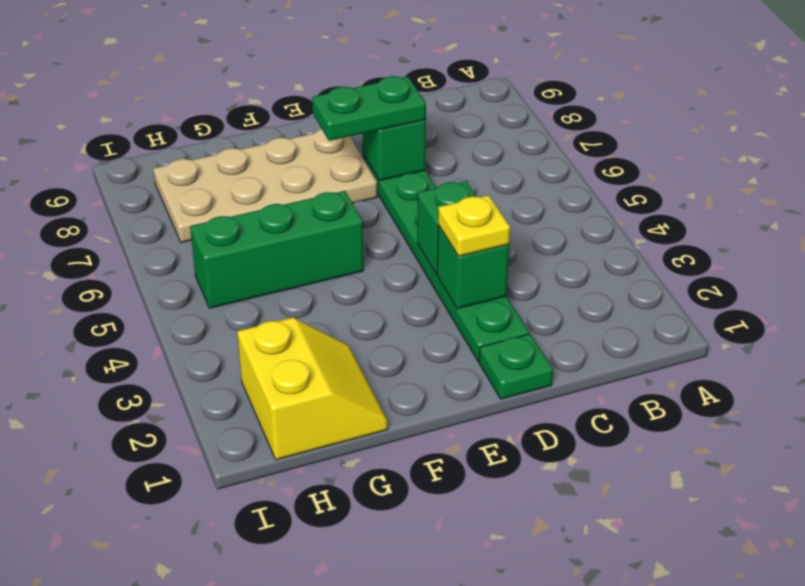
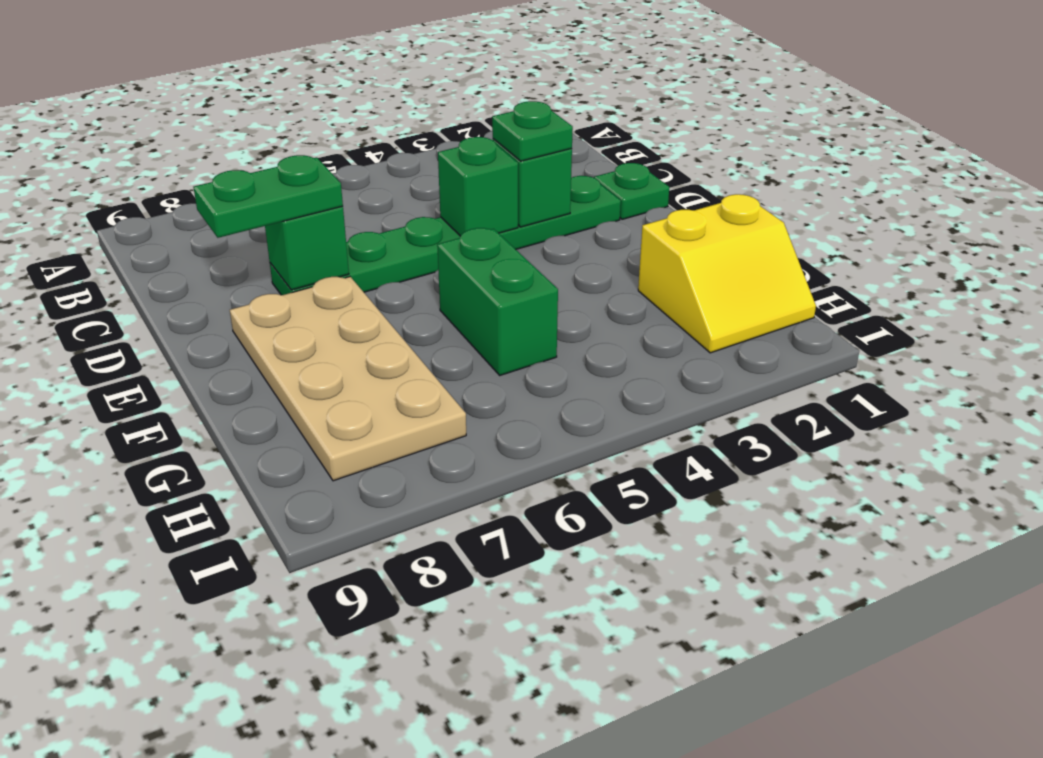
yellow 1x1 plate [438,195,510,256] -> green 1x1 plate [492,101,573,161]
green 1x2 plate [312,76,426,141] -> green 1x2 plate turned to [193,155,343,238]
green 1x3 brick [190,191,363,308] -> green 1x2 brick [437,228,558,375]
yellow 2x2 slope [237,317,388,460] -> yellow 2x2 slope turned to [638,194,816,353]

